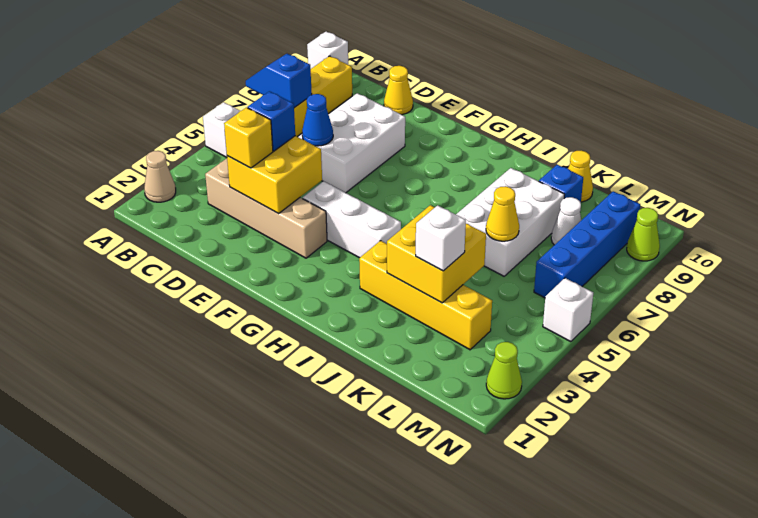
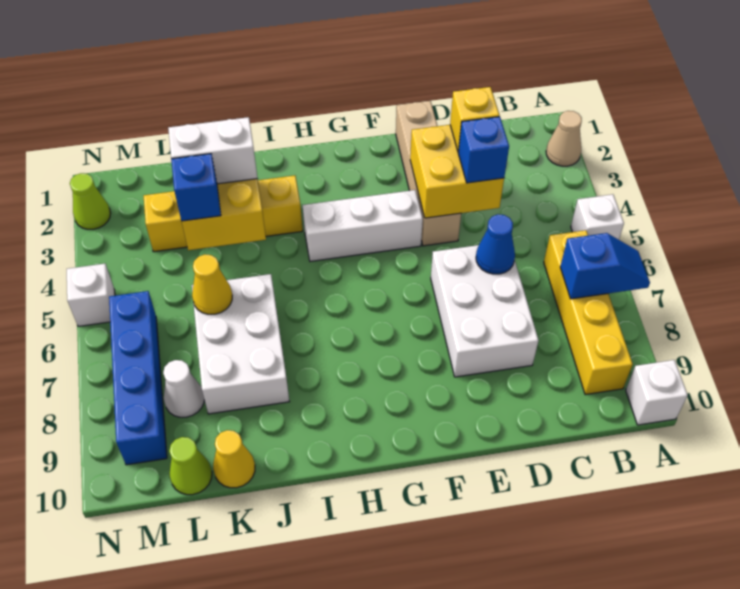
tan 1x4 brick [205,158,327,258] -> tan 1x4 brick turned to [396,101,461,246]
yellow 1x1 cone [384,66,413,115] -> none
white 1x1 brick [416,205,466,271] -> white 1x2 brick [168,117,258,184]
blue 1x1 brick [539,165,583,203] -> blue 1x1 brick moved to [171,154,221,221]
lime 1x1 cone [627,208,660,261] -> lime 1x1 cone moved to [169,437,212,495]

